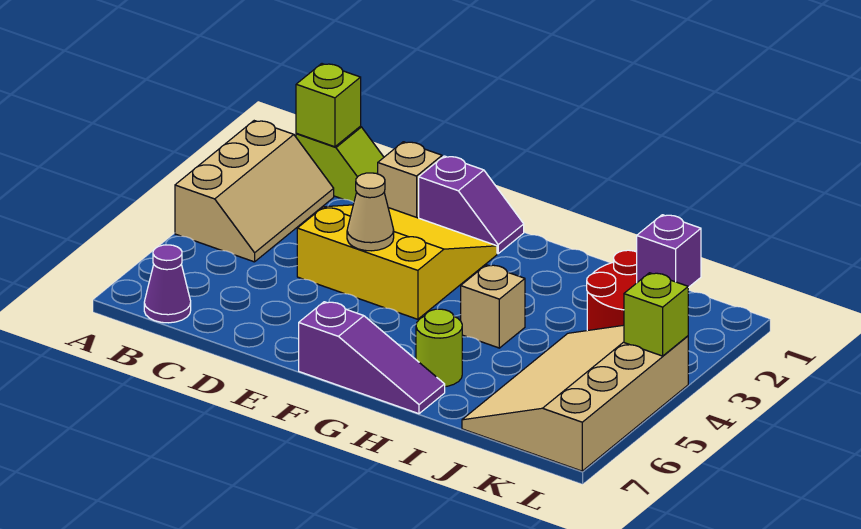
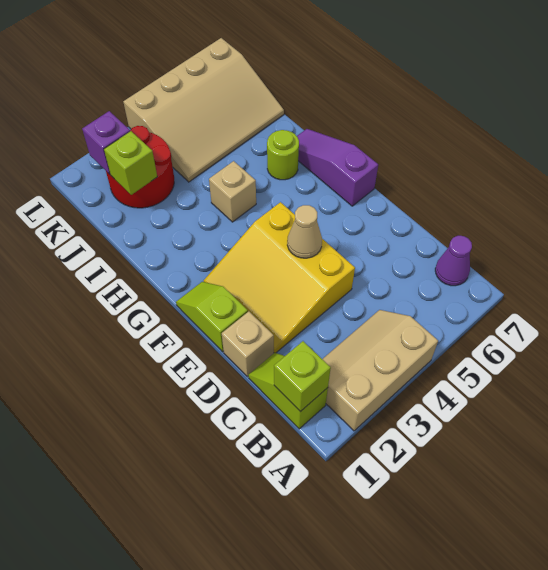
purple 1x2 slope [419,156,524,254] -> lime 1x2 slope [176,282,248,352]
lime 1x1 brick [624,273,688,356] -> lime 1x1 brick moved to [104,131,157,195]

